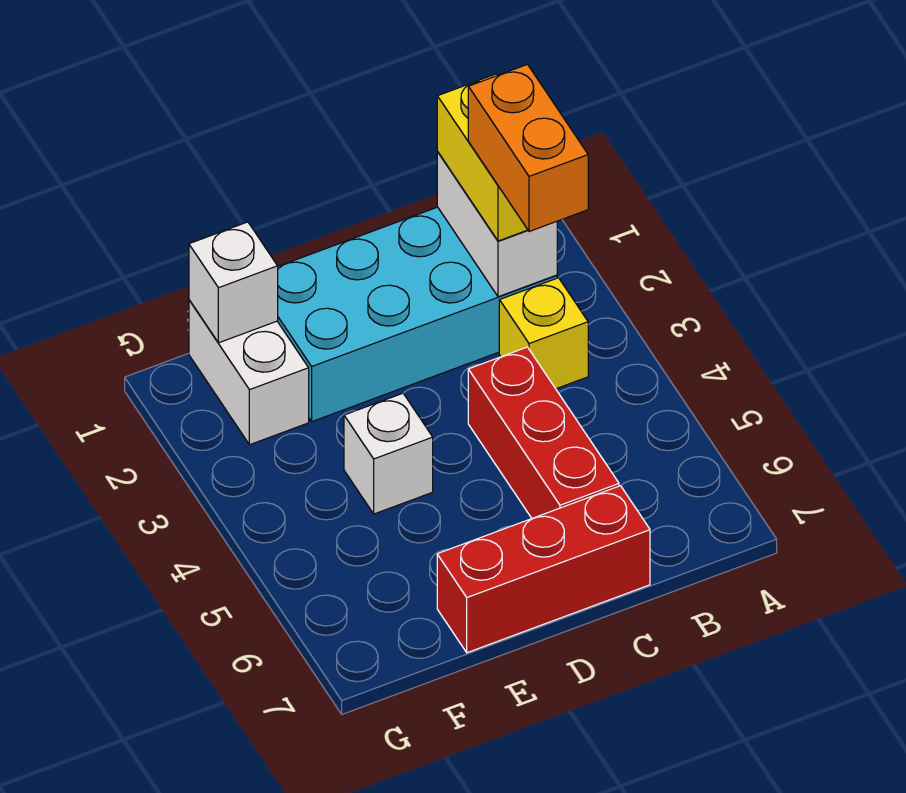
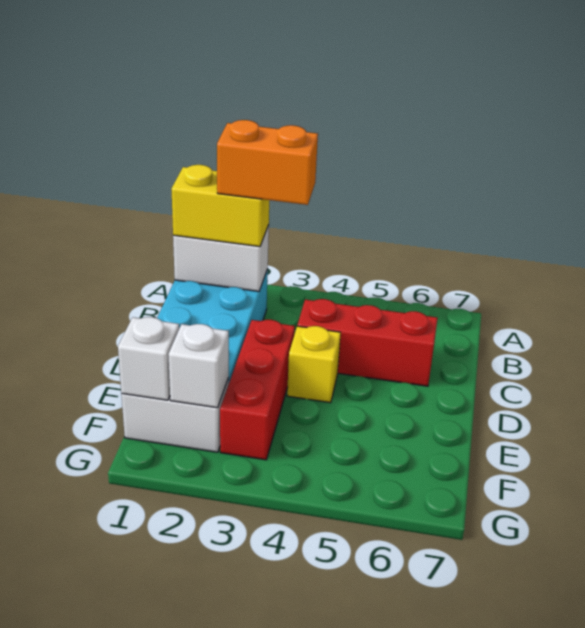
yellow 1x1 brick [499,278,588,389] -> yellow 1x1 brick moved to [287,326,341,403]
red 1x3 brick [437,486,650,653] -> red 1x3 brick moved to [220,320,295,460]
white 1x1 brick [344,393,433,514] -> white 1x1 brick moved to [169,324,229,408]

